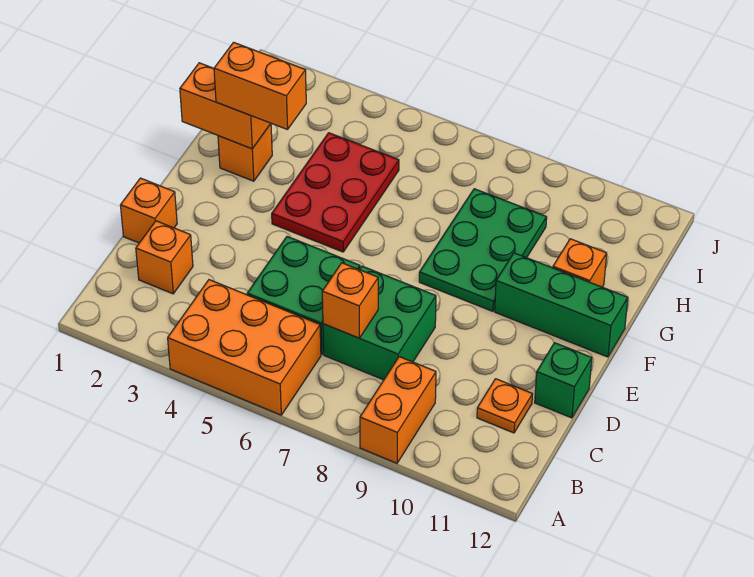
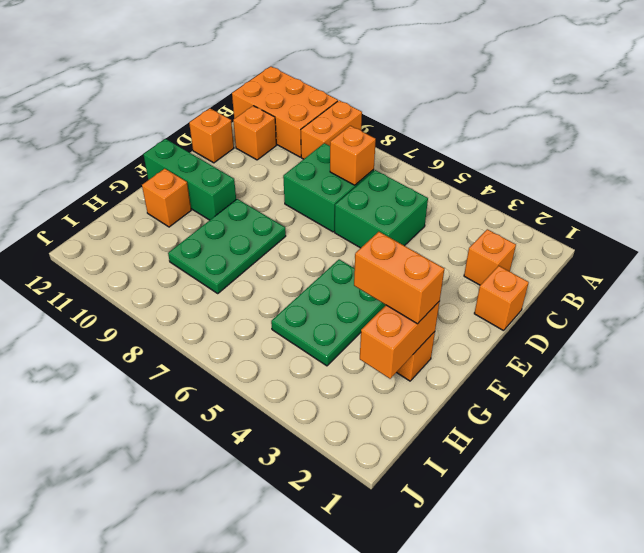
orange 2x3 brick [168,280,321,415] -> orange 2x3 brick moved to [232,66,338,157]
orange 1x1 plate [477,379,533,433] -> orange 1x1 brick [233,106,276,160]
green 1x1 brick [535,343,592,418] -> orange 1x1 brick [189,108,234,163]
red 2x3 plate [272,133,399,252] -> green 2x3 plate [271,259,386,366]
orange 1x2 brick [180,63,271,149] -> orange 1x2 brick turned to [360,301,440,379]

